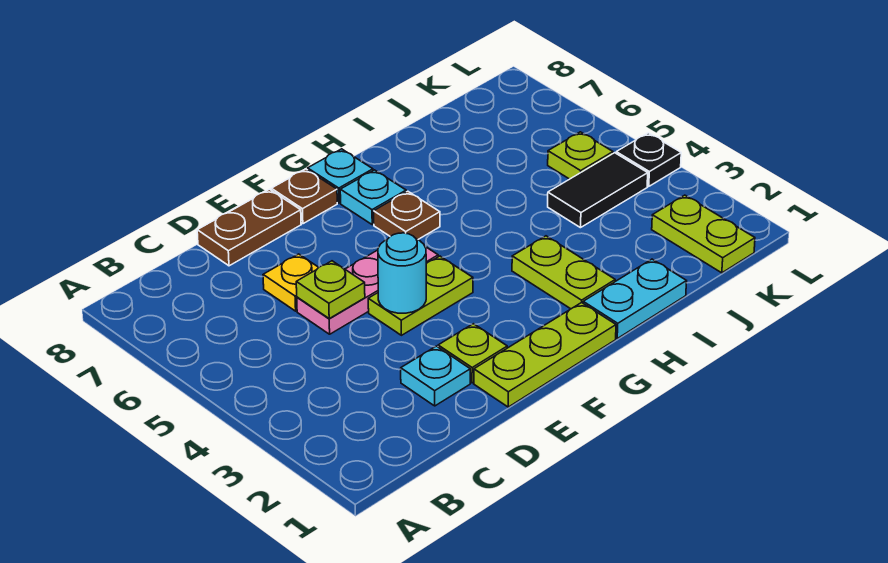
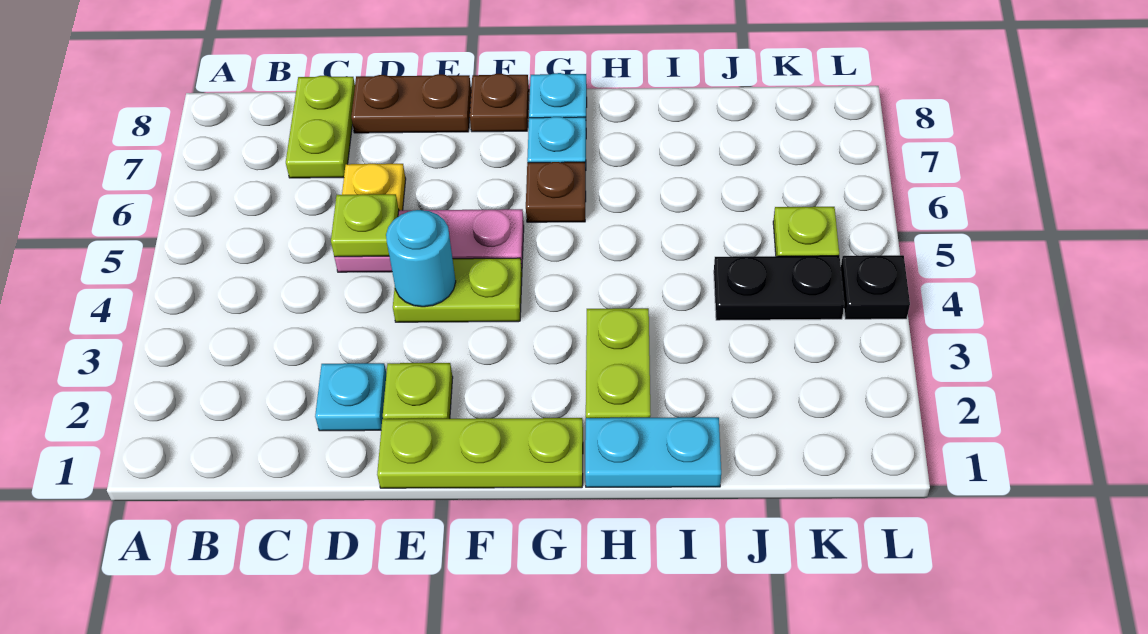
black 1x2 tile [548,153,648,228] -> black 1x2 plate [714,256,844,320]
lime 1x2 plate [652,195,755,273] -> lime 1x2 plate moved to [286,76,355,178]

